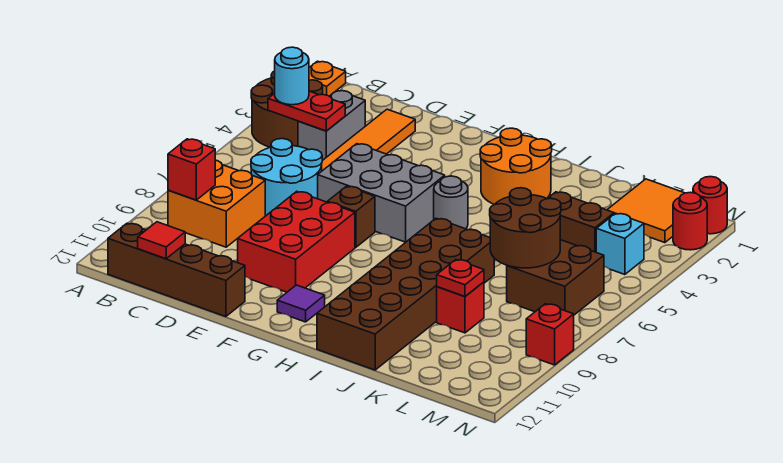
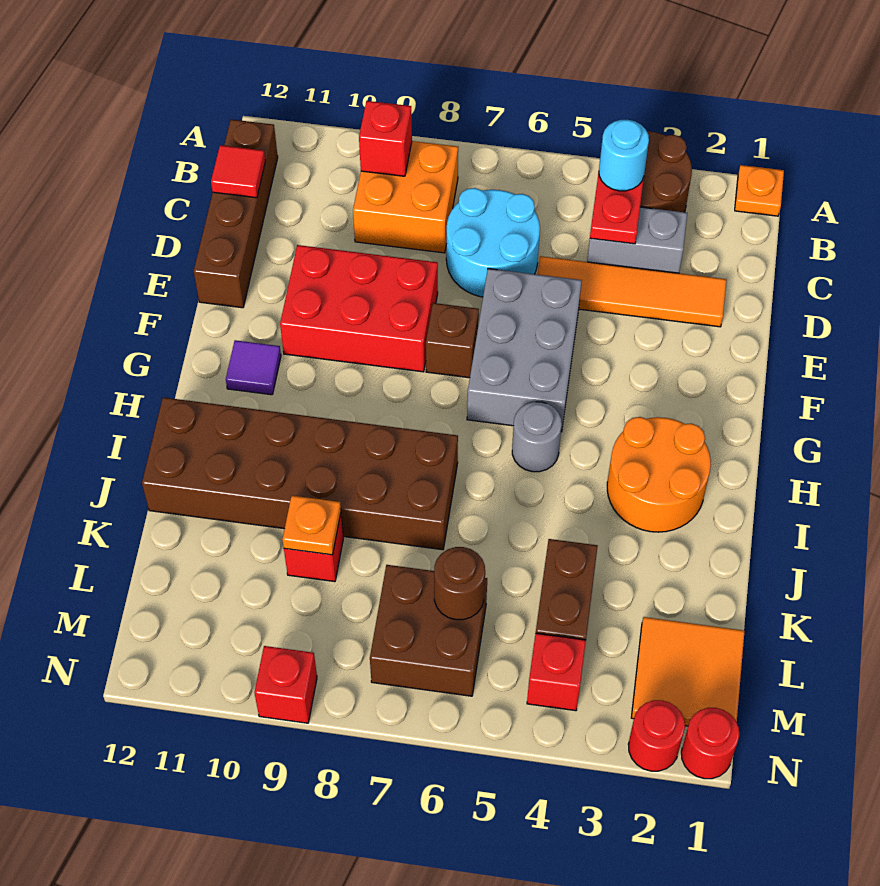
brown 2x2 round brick [490,188,561,268] -> brown 1x1 round brick [434,547,485,620]
red 1x1 plate [437,260,484,297] -> orange 1x1 plate [282,496,341,555]
cyan 1x1 brick [596,213,644,275] -> red 1x1 brick [527,633,586,711]

